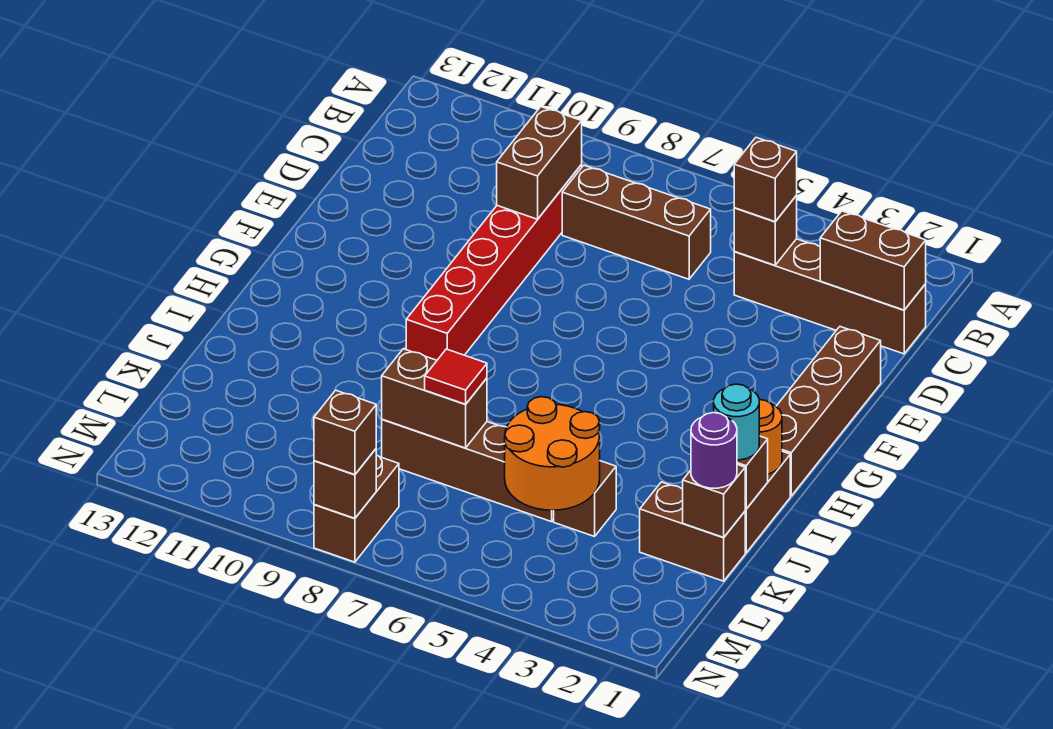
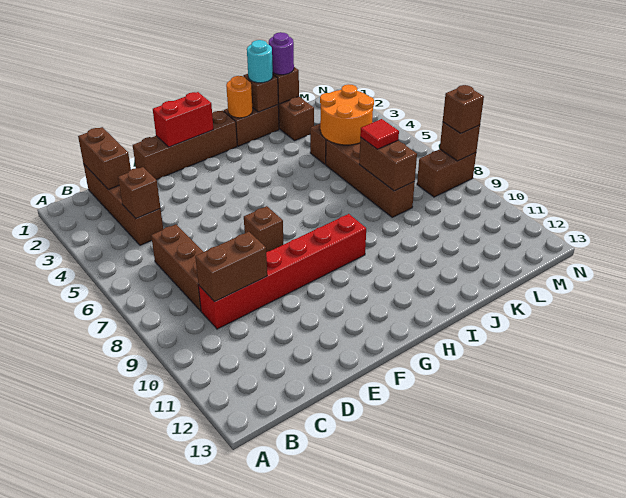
brown 1x1 brick [734,137,797,222] -> brown 1x1 brick moved to [244,206,283,252]
none -> red 1x2 brick [153,92,214,147]

